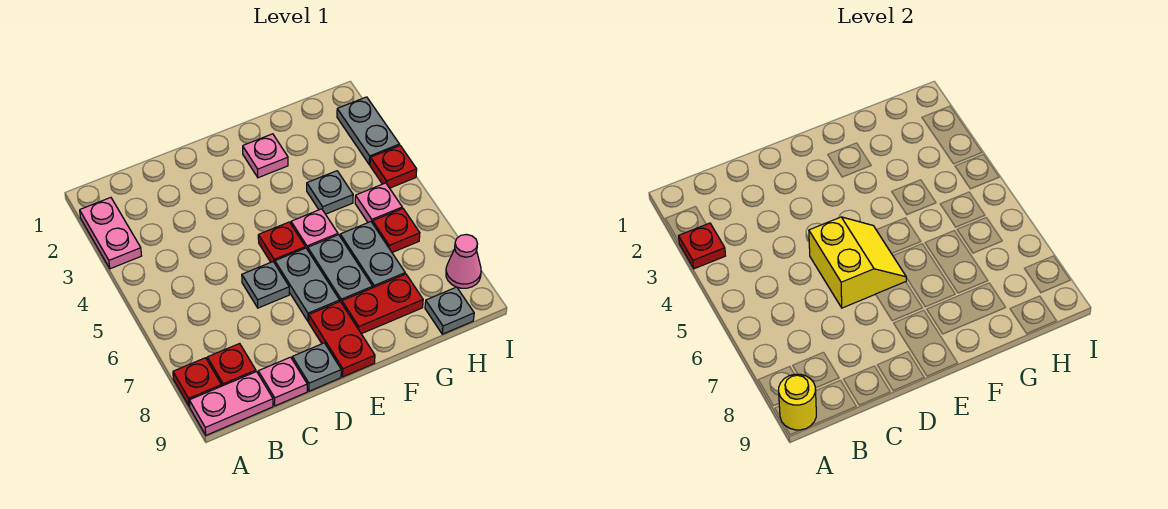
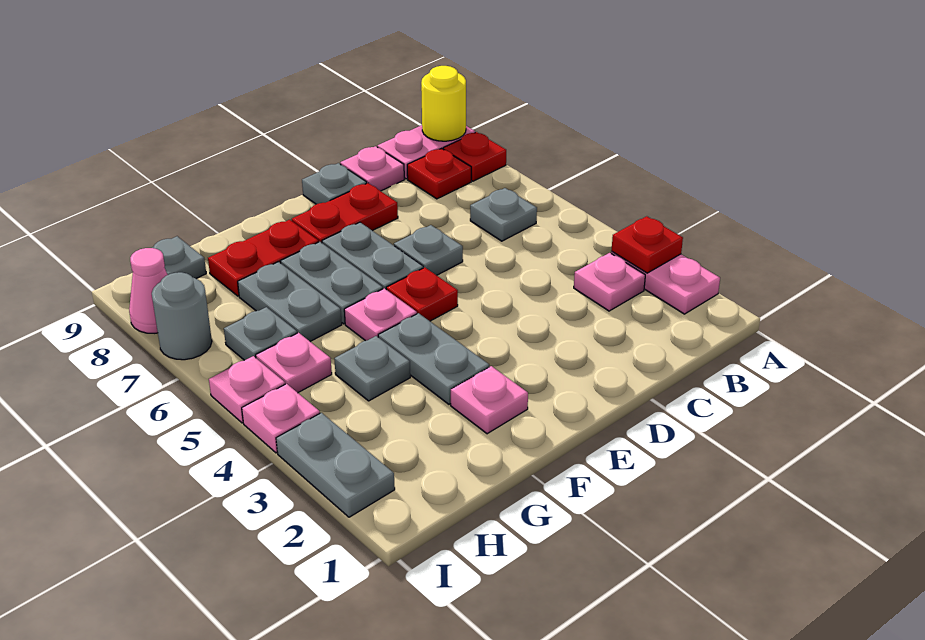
none -> pink 1x1 plate [574,253,645,311]
none -> grey 1x1 plate [470,188,537,241]
yellow 2x2 slope [809,217,906,308] -> none
red 1x2 plate [309,302,375,377] -> red 1x2 plate turned to [292,183,398,243]
none -> grey 1x2 plate [378,313,489,404]
red 1x1 plate [373,208,420,252] -> grey 1x1 plate [224,307,297,360]
red 1x1 plate [370,145,417,188] -> pink 1x1 plate [242,384,320,453]
none -> pink 1x1 plate [209,356,285,423]
none -> grey 1x1 round brick [152,272,212,360]

